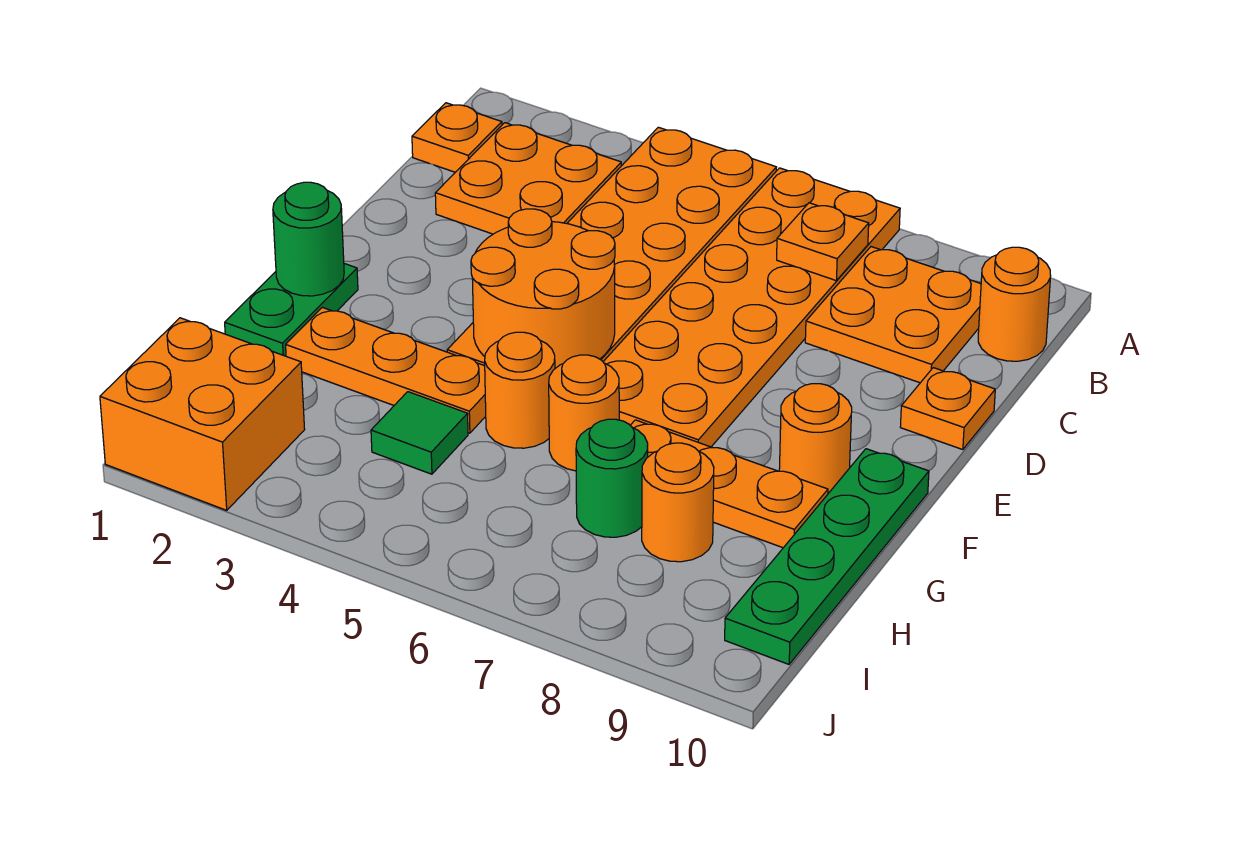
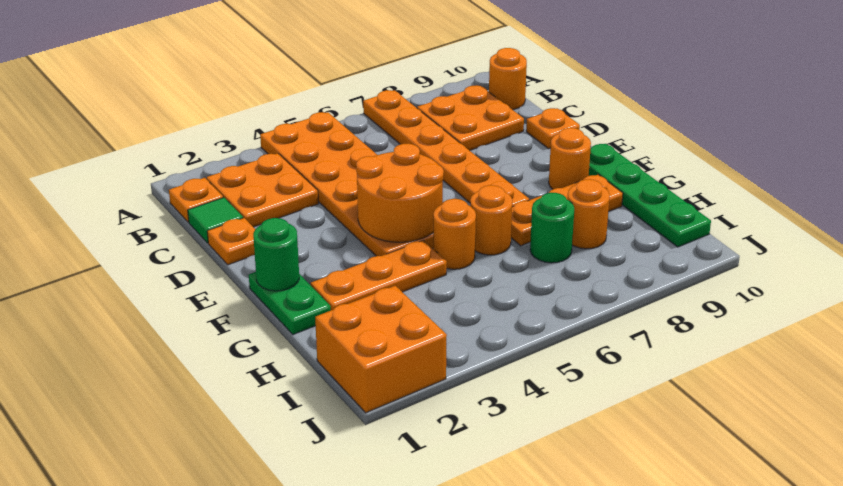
orange 2x6 plate [603,168,900,447] -> orange 1x6 plate [363,90,529,207]
orange 1x1 plate [777,203,869,280] -> orange 1x1 plate moved to [207,218,255,265]
green 1x1 tile [371,392,468,474] -> green 1x1 tile moved to [188,197,243,243]

